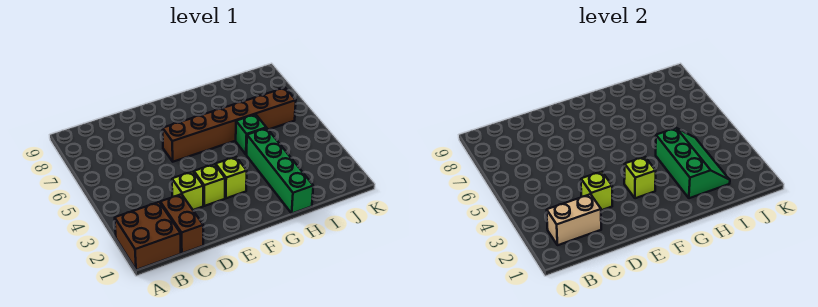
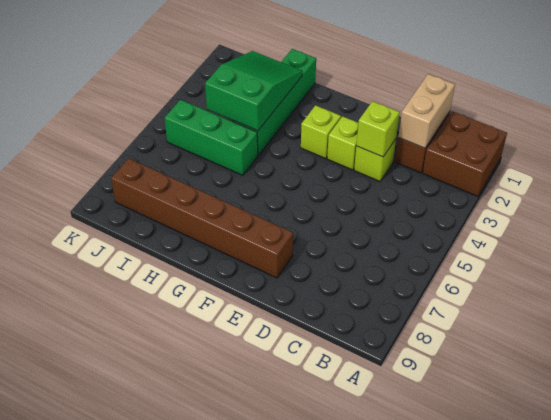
tan 1x2 brick [547,194,601,245] -> tan 1x2 brick turned to [398,74,455,148]
brown 1x6 brick [163,88,296,162] -> brown 1x6 brick moved to [111,158,293,278]
lime 1x1 brick [624,157,656,198] -> none
green 2x3 slope [656,128,730,198] -> green 2x3 slope turned to [205,51,302,131]
green 1x1 brick [236,114,266,155] -> green 1x3 brick [165,100,258,175]

